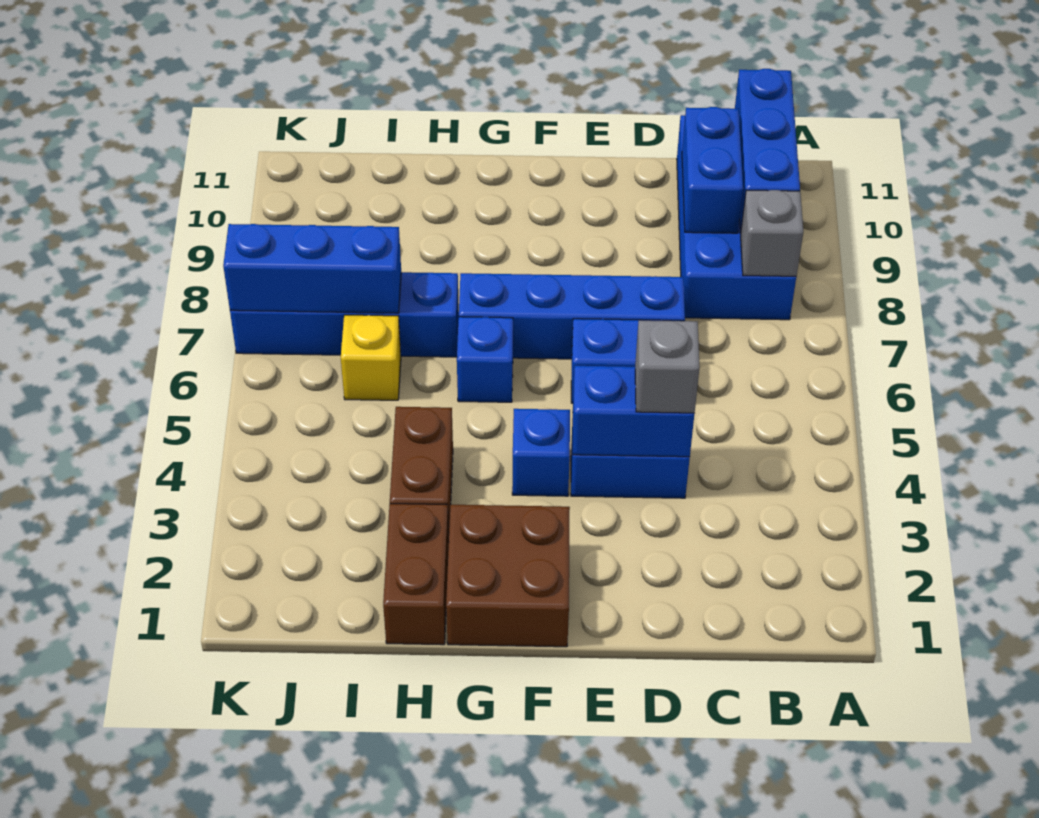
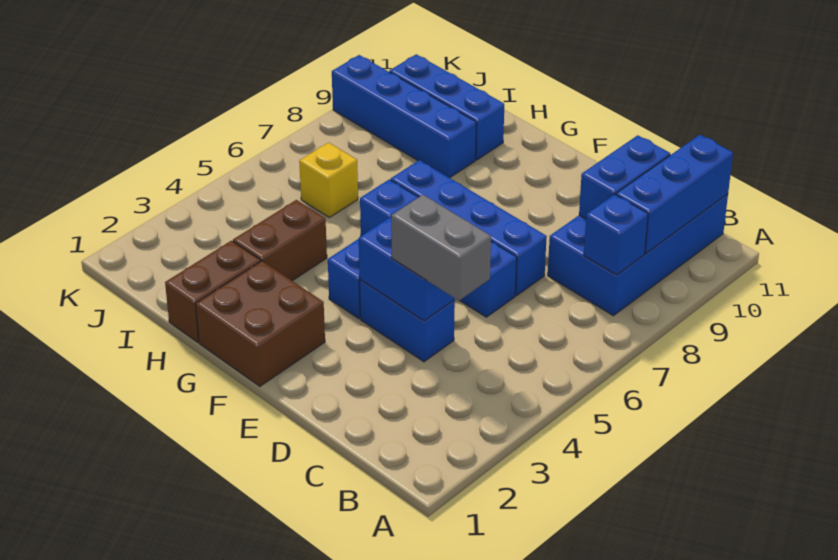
grey 1x1 brick [741,190,803,276] -> blue 1x1 brick [584,194,648,275]
grey 1x1 brick [635,320,700,413] -> grey 1x2 brick [391,195,491,301]
blue 1x4 brick [230,272,459,357] -> blue 1x4 brick moved to [332,55,476,178]
blue 1x3 brick [223,224,401,313] -> blue 1x3 brick moved to [389,54,504,160]

